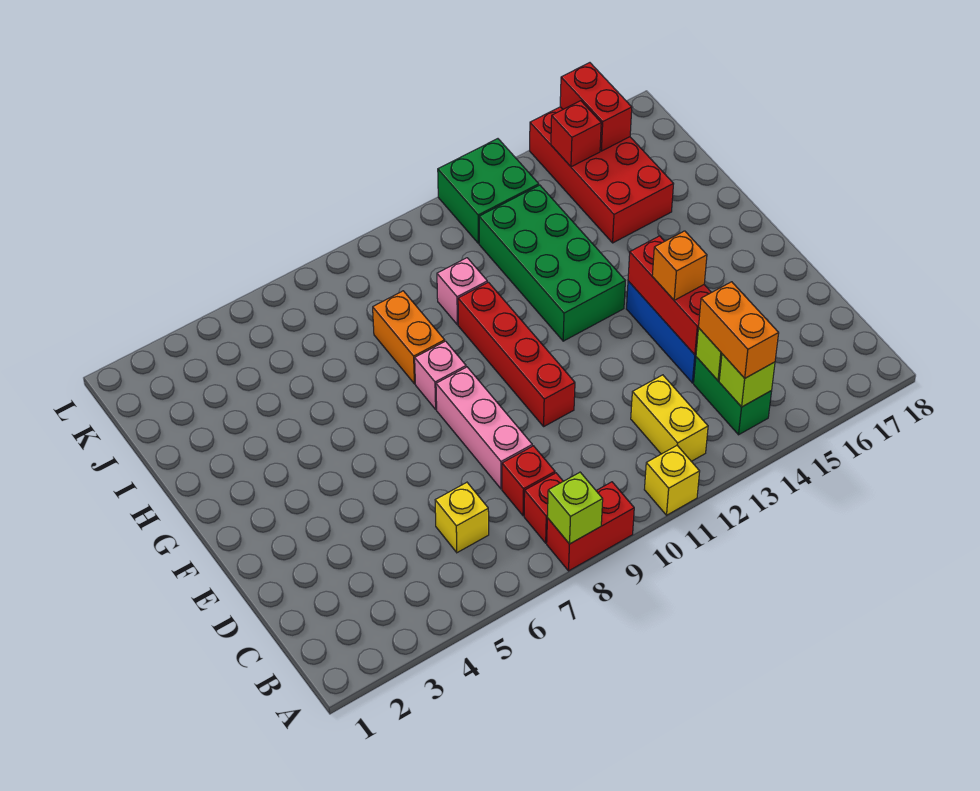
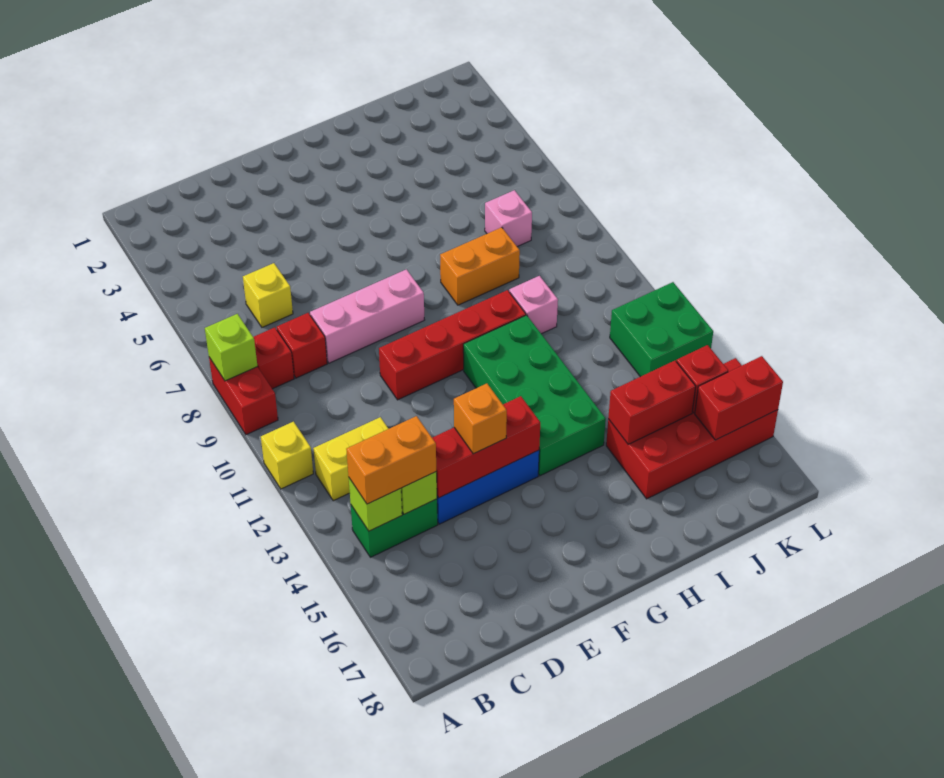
pink 1x1 brick [415,341,466,409] -> pink 1x1 brick moved to [485,190,532,247]
green 2x4 brick [479,185,625,341] -> green 2x4 brick turned to [463,315,606,476]
none -> red 1x2 brick [608,361,696,444]

